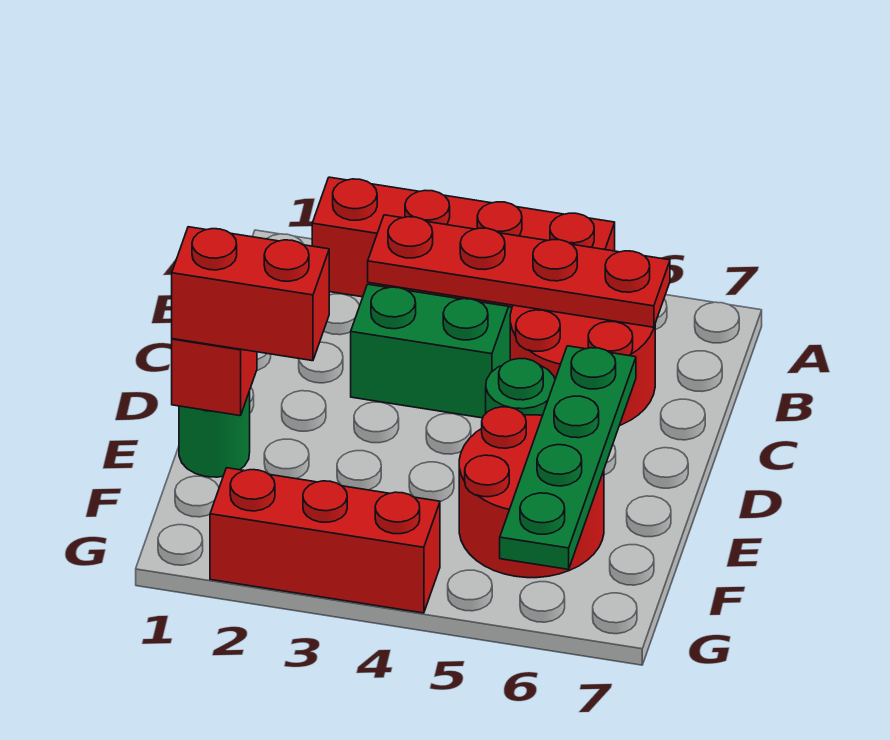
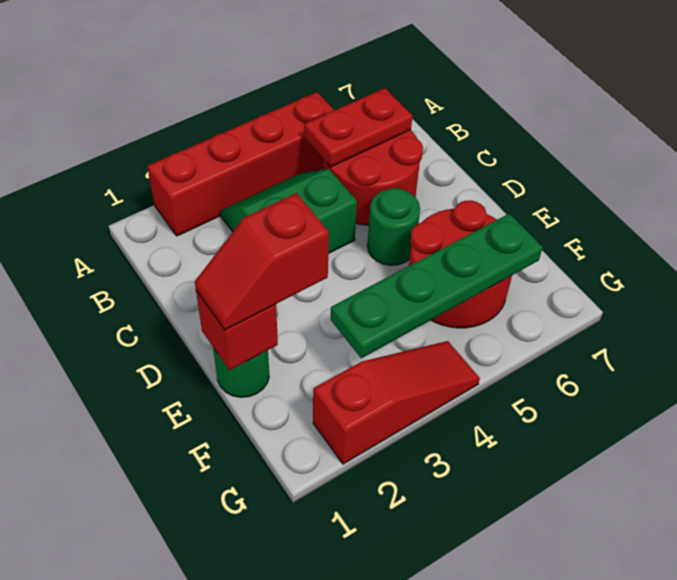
red 1x4 plate [368,215,670,327] -> red 1x2 plate [304,88,412,167]
green 1x4 plate [500,346,636,569] -> green 1x4 plate turned to [331,214,543,358]
red 1x2 brick [172,227,329,361] -> red 1x2 slope [195,193,329,330]
red 1x3 brick [210,468,440,613] -> red 1x3 slope [313,341,480,464]

